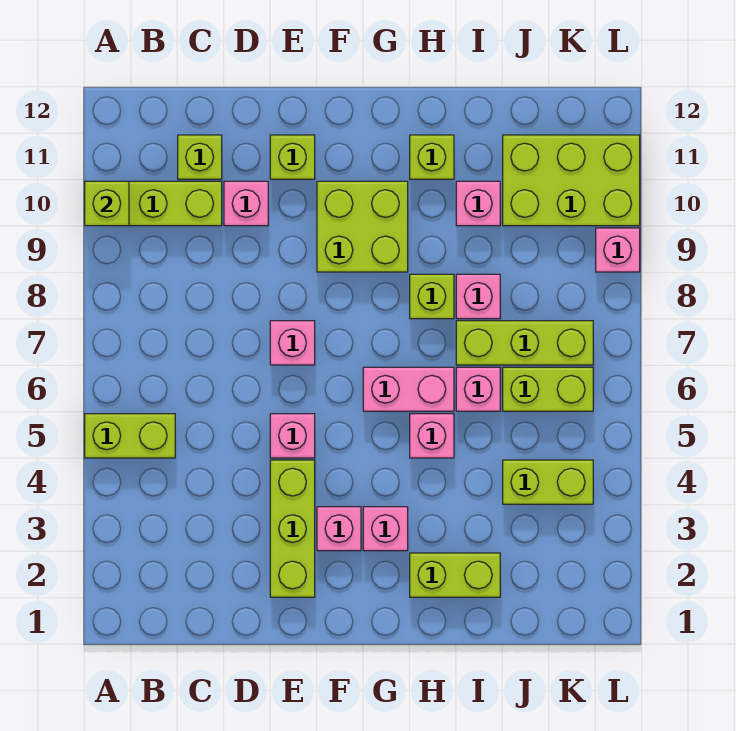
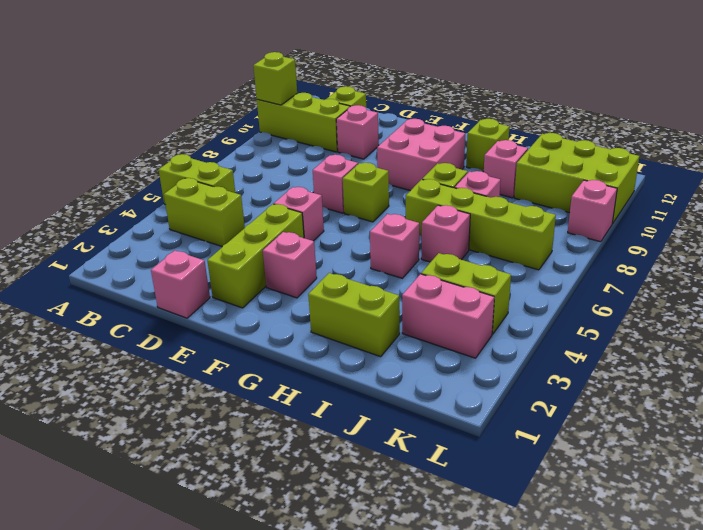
lime 1x1 brick [270,135,315,179] -> lime 1x1 brick moved to [343,163,389,222]
lime 2x2 brick [317,181,408,272] -> pink 2x2 brick [377,119,465,191]
pink 1x1 brick [363,507,408,551] -> pink 1x1 brick moved to [151,251,210,318]
pink 1x2 brick [363,367,454,411] -> pink 1x2 brick moved to [402,274,494,358]
lime 1x3 brick [456,321,593,365] -> lime 1x4 brick [406,179,556,270]
lime 1x2 brick [503,367,593,411] -> lime 1x2 brick moved to [164,178,245,247]

